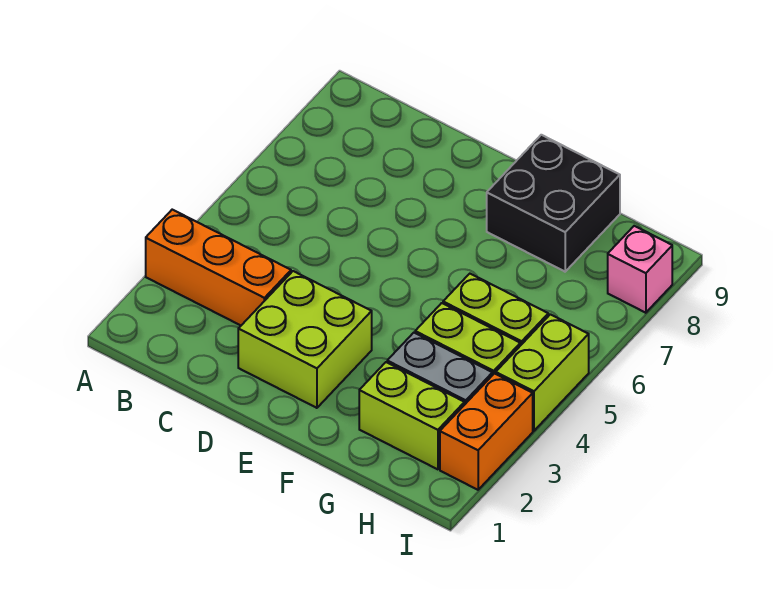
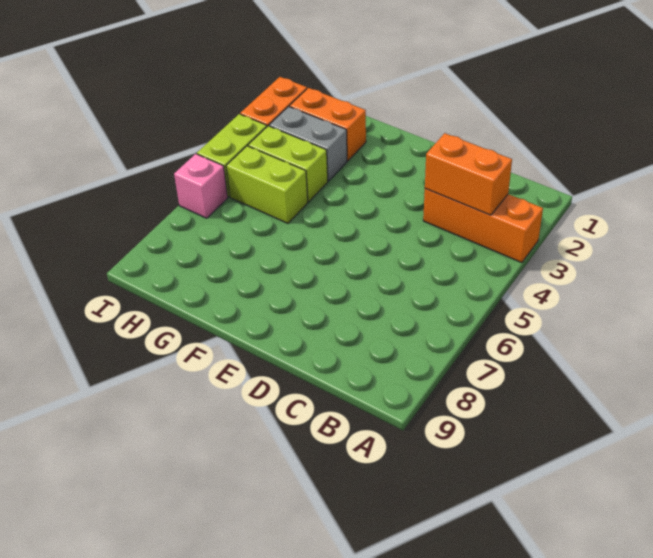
none -> orange 1x2 brick [425,133,512,215]
lime 2x2 brick [238,271,372,408] -> none
black 2x2 brick [487,135,620,272] -> none
lime 1x2 brick [359,362,465,469] -> orange 1x2 brick [290,88,366,161]
pink 1x1 brick [608,226,672,313] -> pink 1x1 brick moved to [174,154,228,218]

